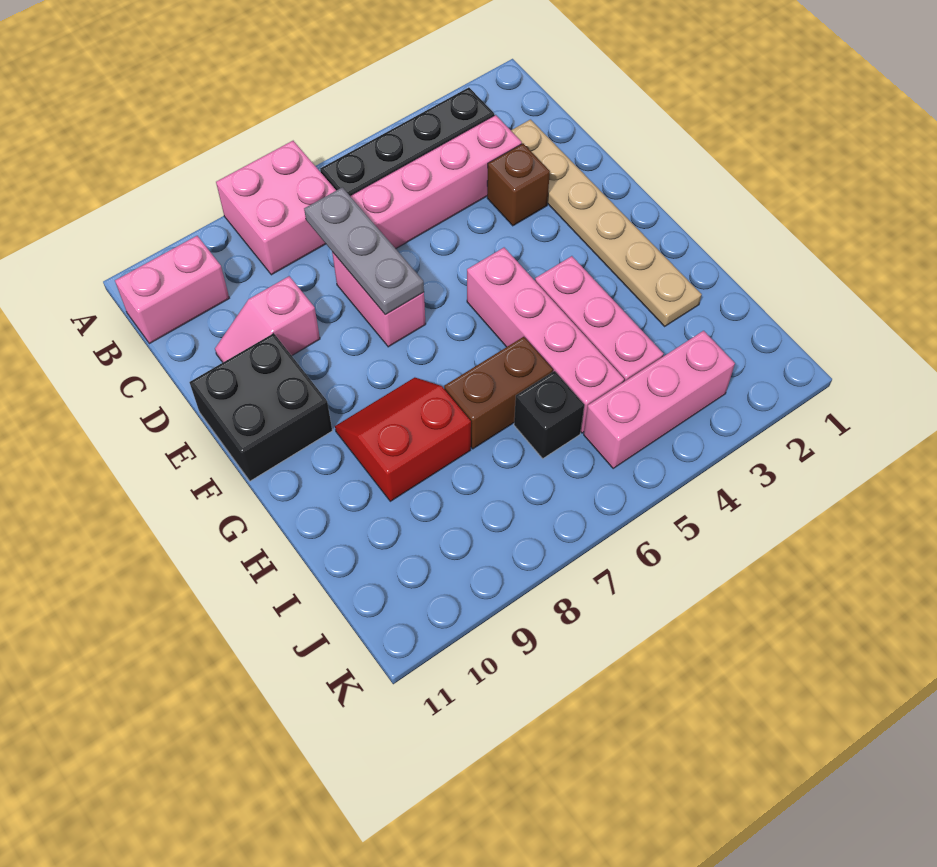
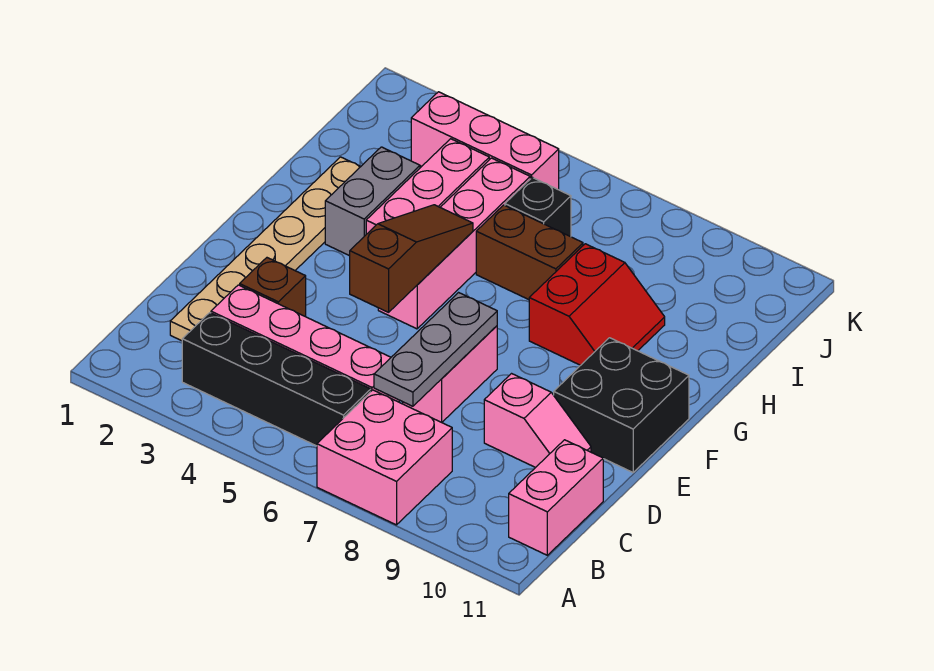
pink 1x2 brick [115,236,229,344] -> pink 1x2 brick turned to [509,440,603,555]
none -> brown 1x3 slope [350,205,473,312]
none -> grey 1x2 brick [325,147,420,256]
red 2x2 slope [335,377,471,501] -> red 2x2 slope turned to [529,244,665,365]

